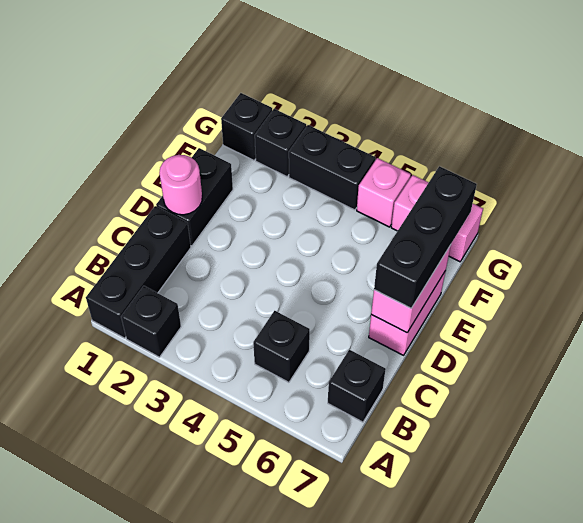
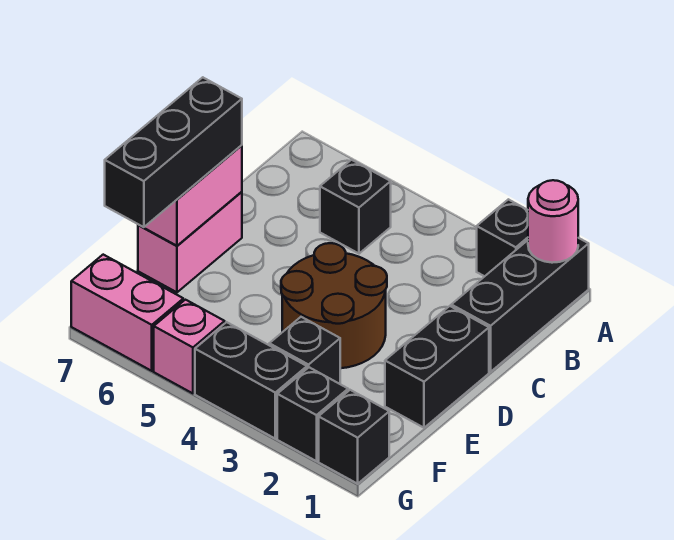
black 1x1 brick [328,350,386,422] -> black 1x1 brick moved to [269,317,340,384]
pink 1x1 round brick [159,155,202,215] -> pink 1x1 round brick moved to [528,180,578,263]
none -> brown 2x2 round brick [281,243,387,368]

